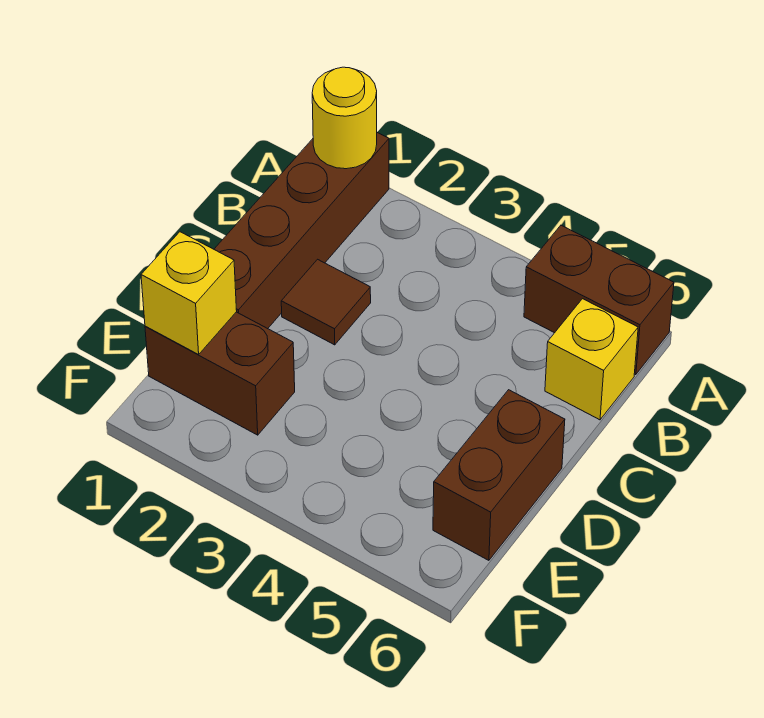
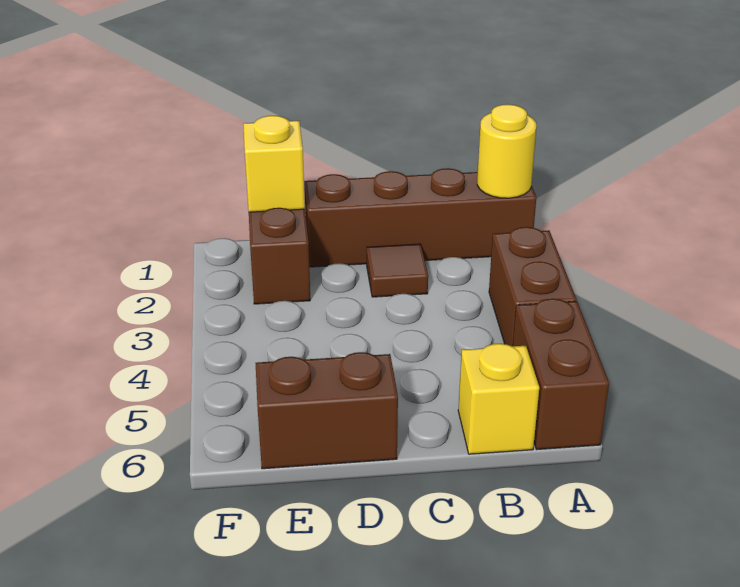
none -> brown 1x2 brick [489,227,577,346]

